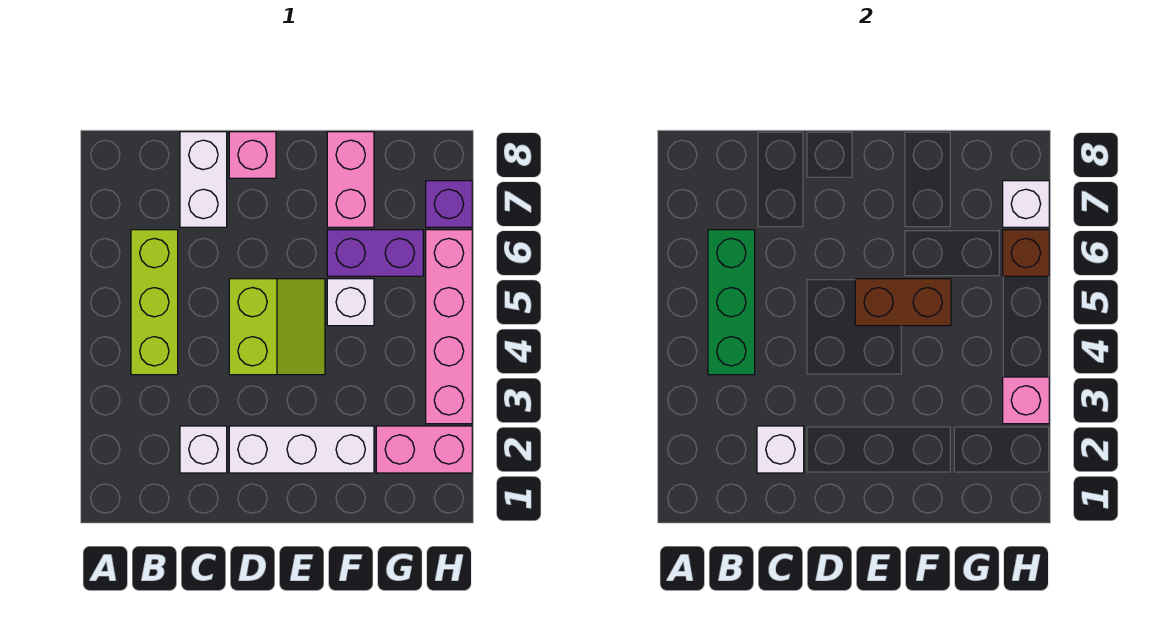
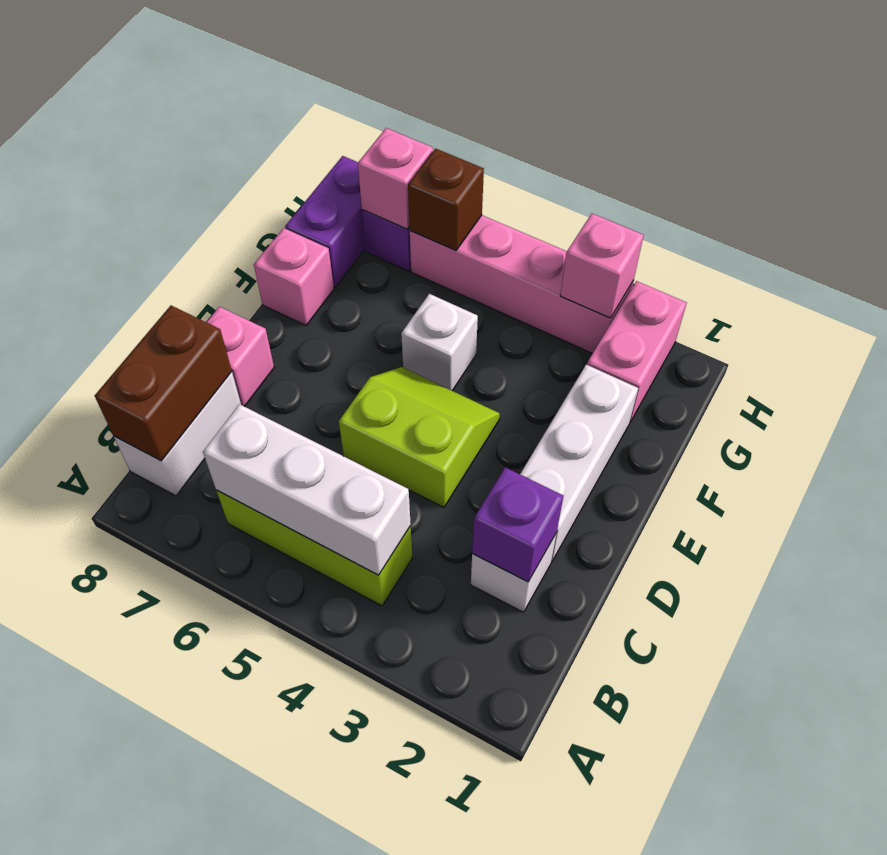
green 1x3 brick [708,230,755,375] -> white 1x3 brick [203,404,411,575]
white 1x1 brick [757,426,804,473] -> purple 1x1 brick [472,467,563,582]
white 1x2 brick [180,132,227,227] -> white 1x2 brick turned to [114,372,241,496]
brown 1x2 brick [855,279,951,326] -> brown 1x2 brick moved to [95,306,232,461]
purple 1x2 brick [327,230,423,276] -> purple 1x2 brick moved to [285,156,365,287]
pink 1x2 brick [327,132,374,227] -> pink 1x1 brick [254,228,334,326]
white 1x1 brick [1003,181,1049,227] -> pink 1x1 brick [358,128,433,229]

